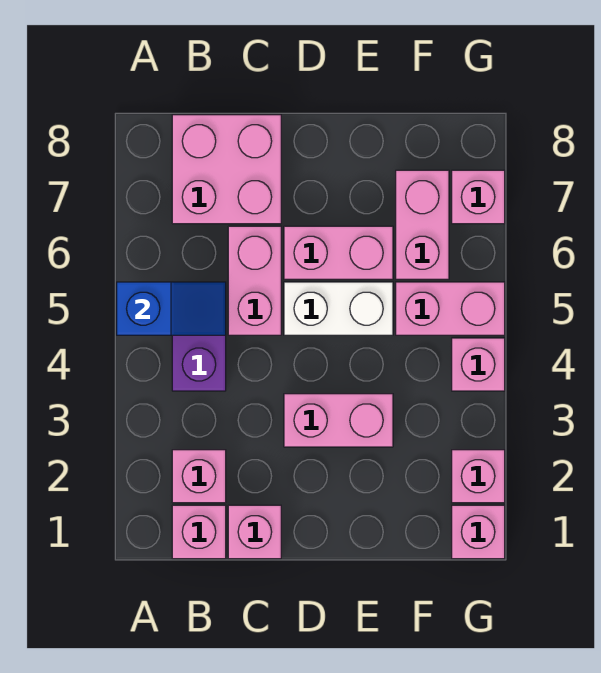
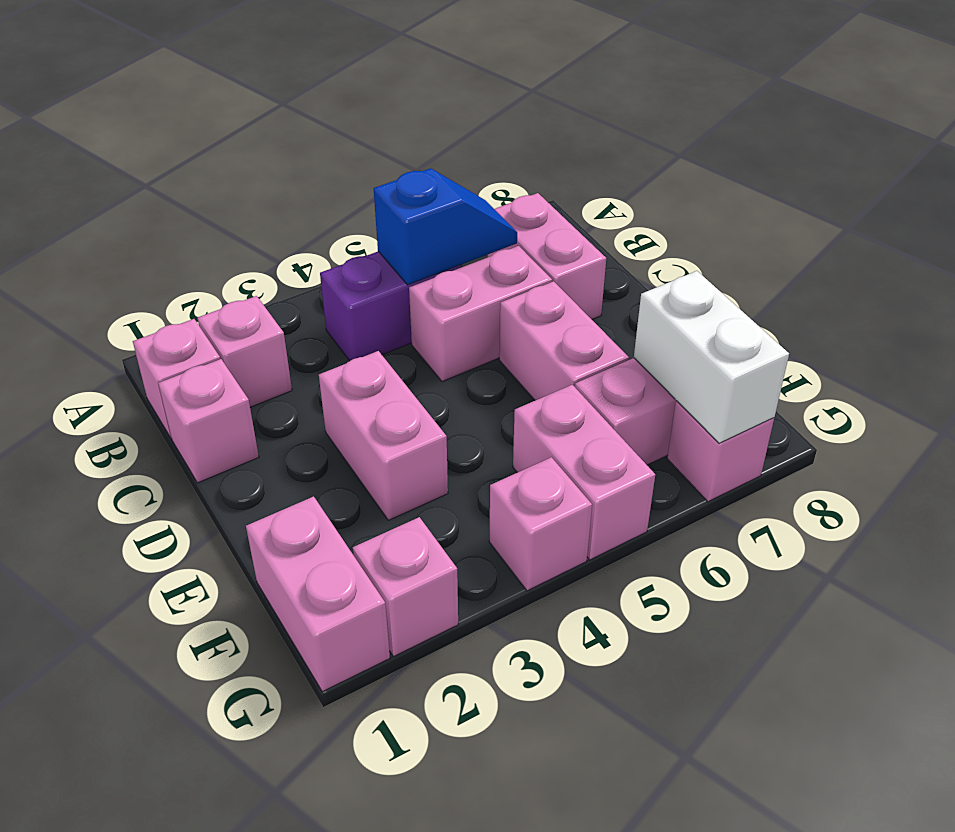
blue 1x2 slope [117,282,226,335] -> blue 1x2 slope turned to [374,168,517,285]
pink 2x2 brick [172,115,281,224] -> pink 1x2 brick [488,193,606,319]
white 1x2 brick [284,282,393,335] -> white 1x2 brick moved to [634,271,789,443]
pink 1x1 brick [452,505,505,559] -> pink 1x2 brick [246,496,390,692]

